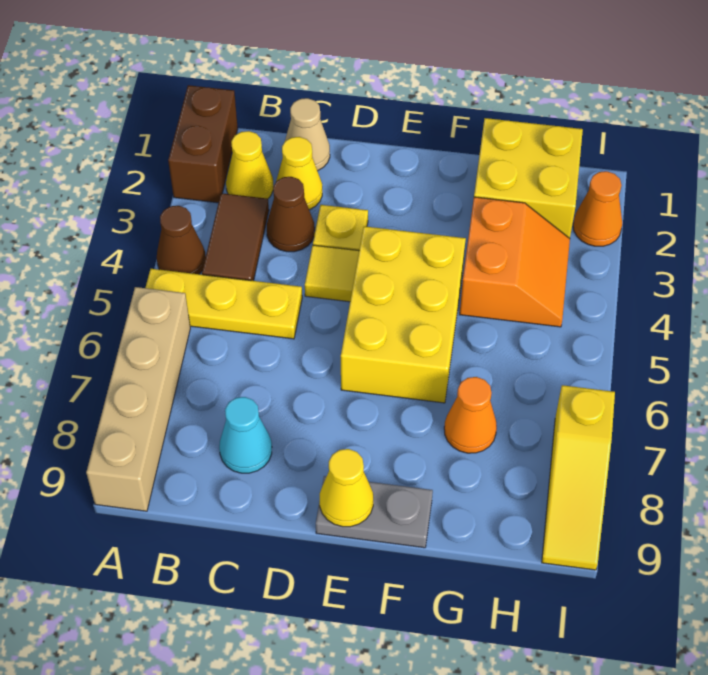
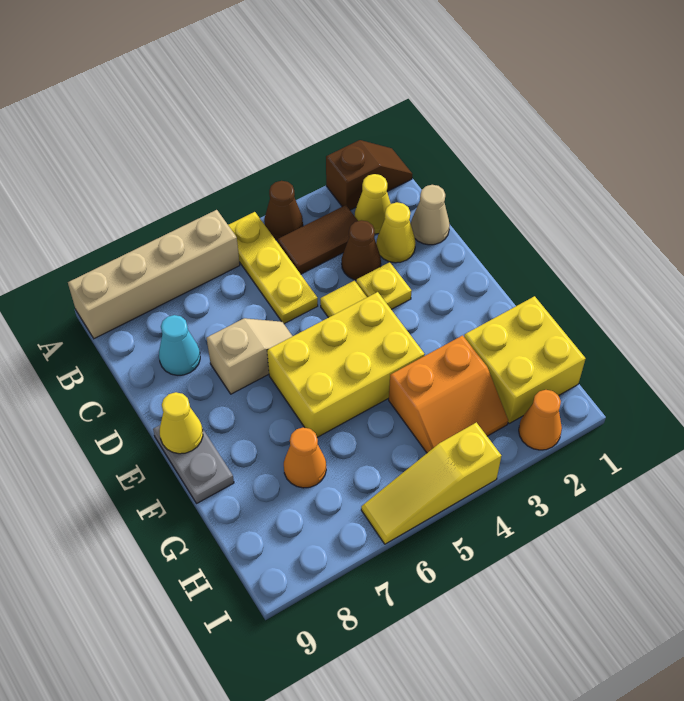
brown 1x2 brick [168,85,238,203] -> brown 1x2 slope [326,140,412,210]
none -> tan 1x2 slope [207,318,292,394]
yellow 1x3 slope [542,385,615,570] -> yellow 1x3 slope moved to [361,422,501,544]

